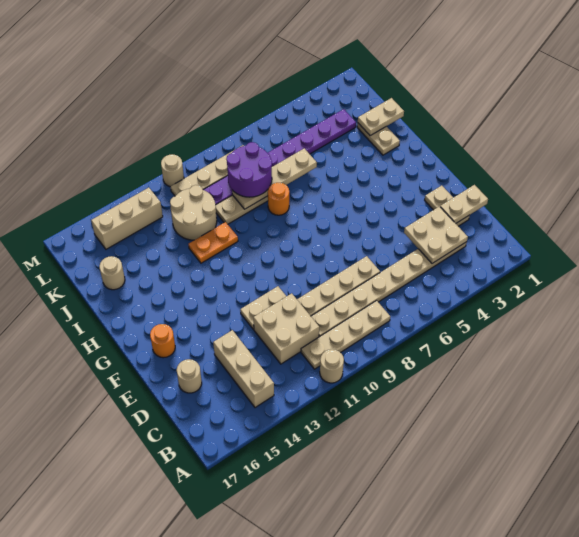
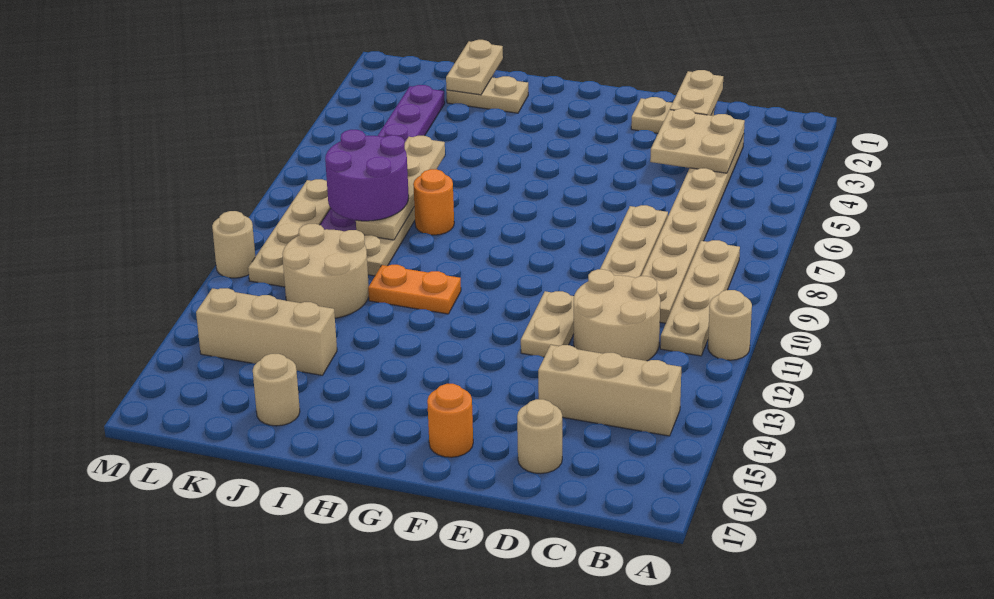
tan 2x2 brick [253,293,319,364] -> tan 2x2 round brick [574,269,660,361]
orange 1x2 plate [189,222,238,263] -> orange 1x2 plate turned to [368,265,461,314]
tan 1x3 brick [91,188,163,249] -> tan 1x3 brick turned to [196,288,337,375]

